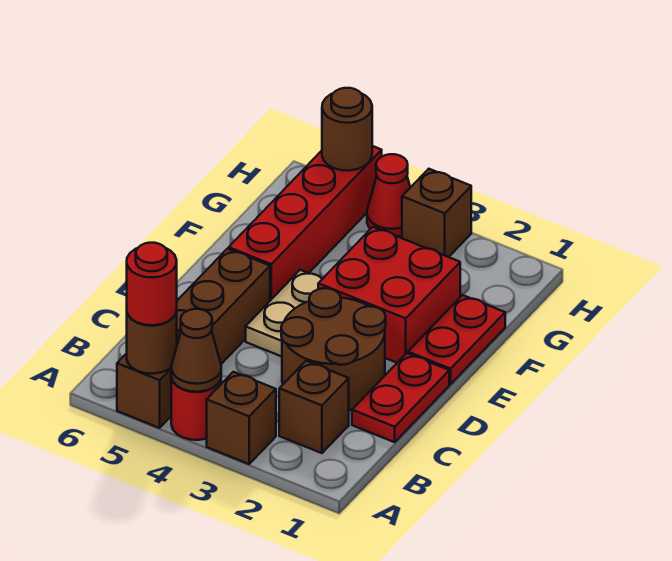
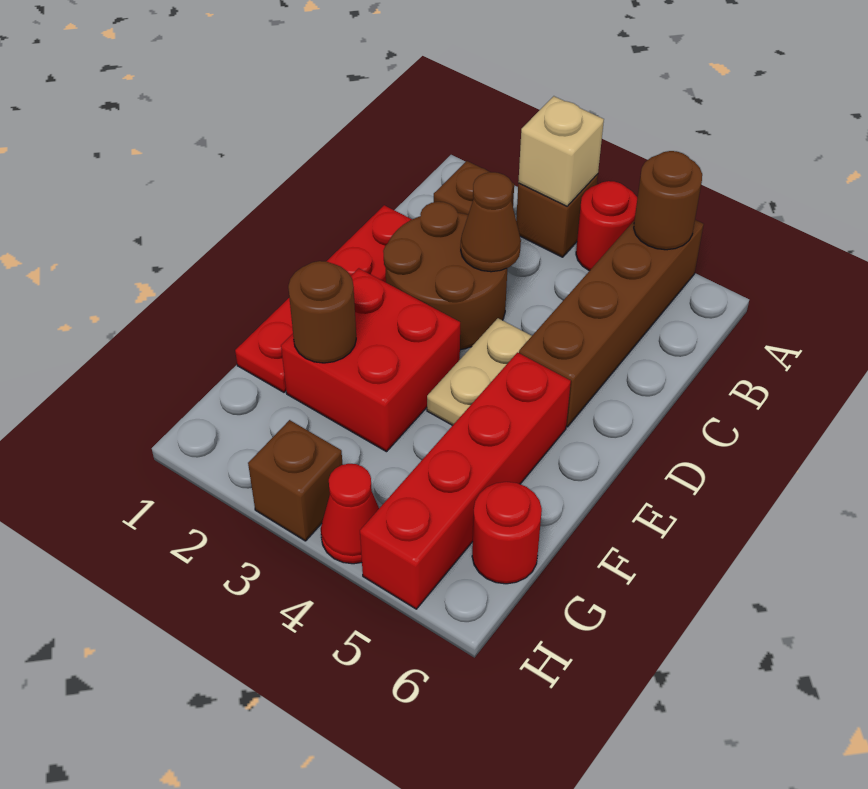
none -> tan 1x1 brick [518,96,604,206]
brown 1x1 cone [171,309,221,392] -> brown 1x1 cone moved to [461,172,521,272]
red 1x1 round brick [127,243,177,325] -> red 1x1 round brick moved to [472,482,542,584]
brown 1x1 round brick [322,88,372,171] -> brown 1x1 round brick moved to [288,261,356,363]

